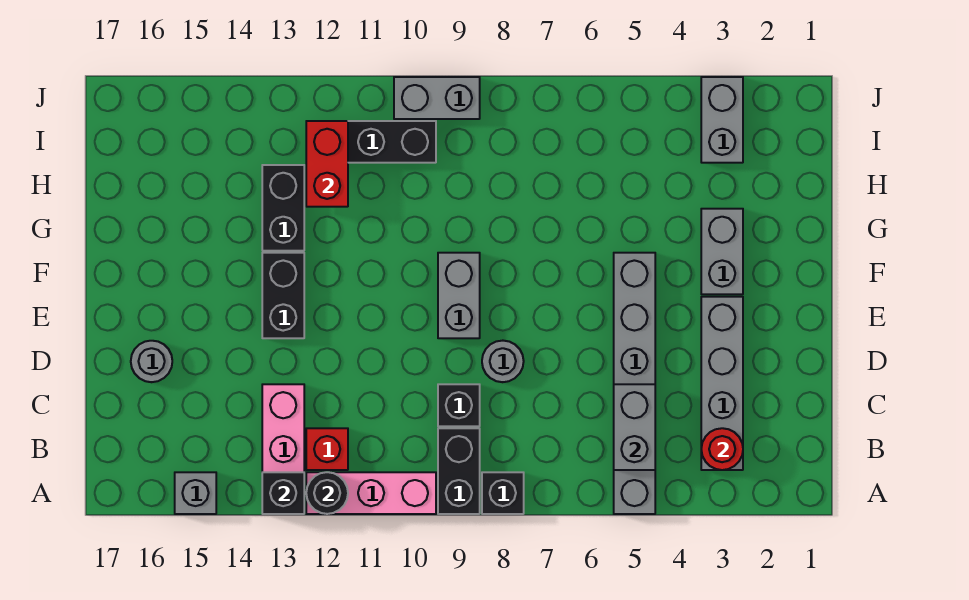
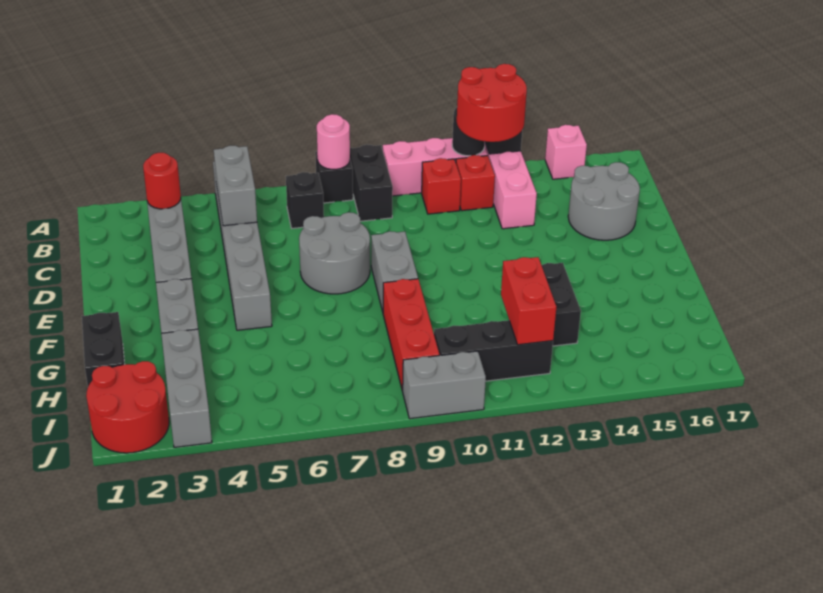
none -> pink 1x1 round brick [317,114,350,169]
none -> red 2x2 round brick [457,64,527,142]
grey 1x1 brick [175,472,216,514] -> pink 1x1 brick [545,125,587,179]
none -> red 1x1 brick [422,158,461,214]
black 1x1 brick [438,384,480,426] -> black 1x1 brick moved to [286,172,324,228]
grey 1x1 round brick [482,341,524,382] -> grey 2x2 round brick [299,212,370,294]
grey 1x1 round brick [131,341,172,382] -> grey 2x2 round brick [568,162,640,240]
black 1x2 brick [262,253,304,338] -> black 1x2 brick moved to [82,312,125,386]
none -> red 1x3 brick [383,279,439,391]
none -> red 2x2 round brick [86,361,169,453]
grey 1x2 brick [701,77,743,163] -> grey 1x3 brick [161,329,212,447]

